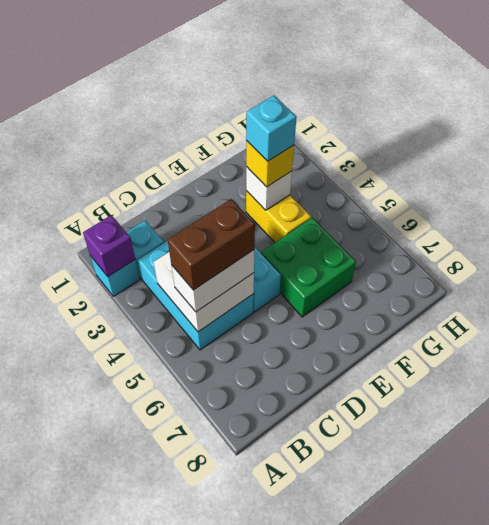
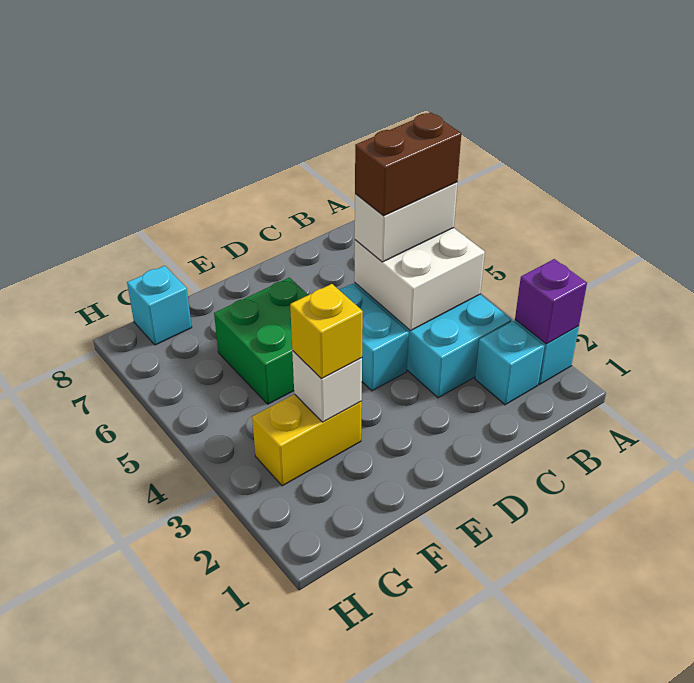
yellow 1x2 brick [246,191,311,242] -> yellow 1x2 brick turned to [252,394,362,486]
cyan 1x1 brick [246,95,296,161] -> cyan 1x1 brick moved to [127,266,192,345]

